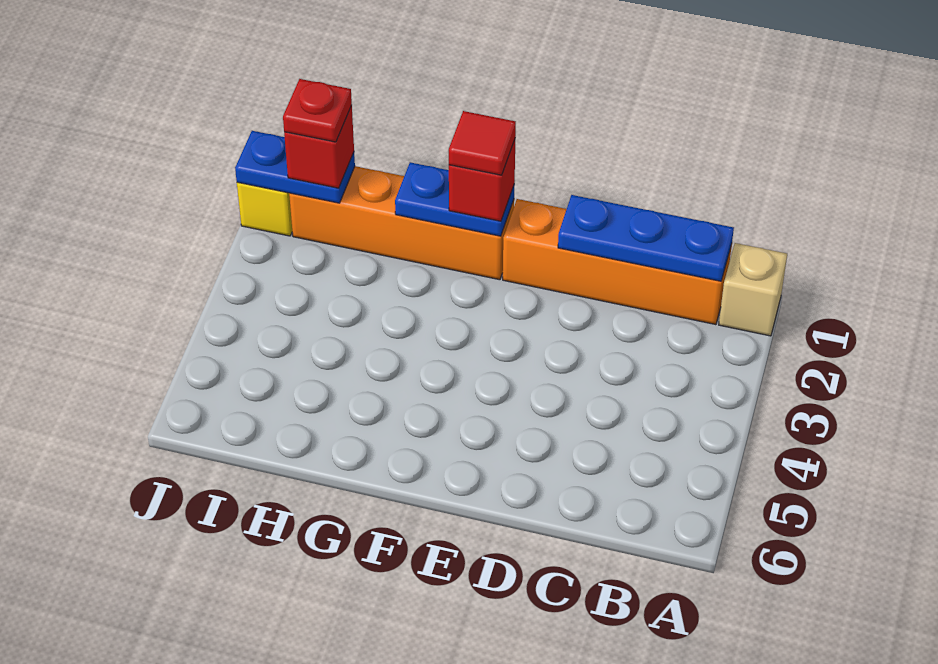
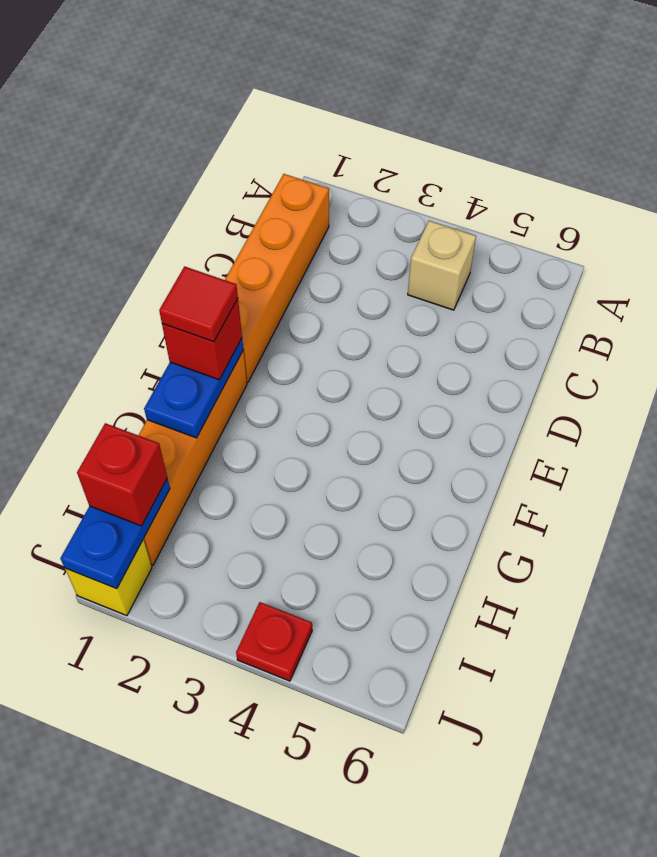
tan 1x1 brick [719,243,787,336] -> tan 1x1 brick moved to [408,221,476,310]
blue 1x3 plate [558,195,734,281] -> none
red 1x1 plate [283,79,352,142] -> red 1x1 plate moved to [236,602,312,681]

